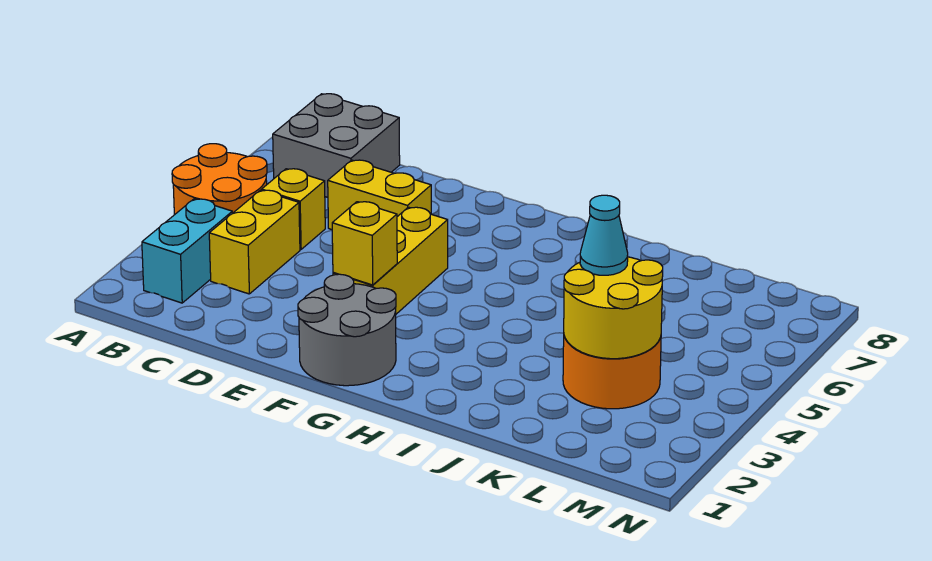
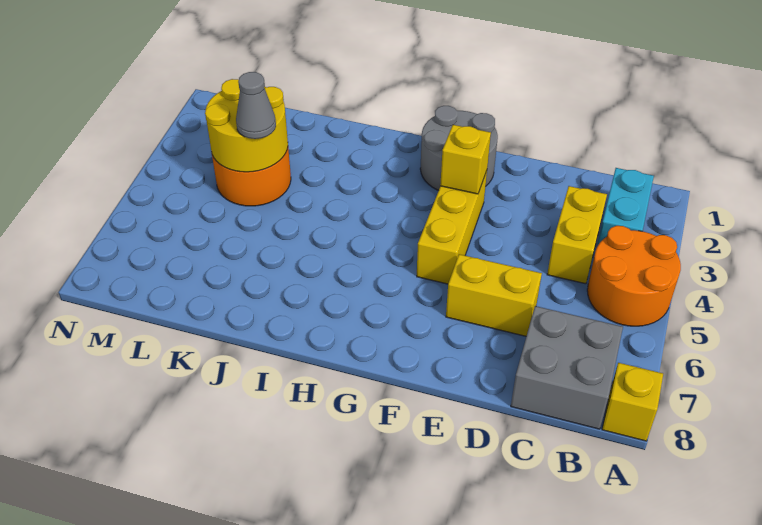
yellow 1x1 brick [262,169,325,249] -> yellow 1x1 brick moved to [602,363,663,441]
cyan 1x1 cone [580,195,628,275] -> grey 1x1 cone [236,72,276,139]

